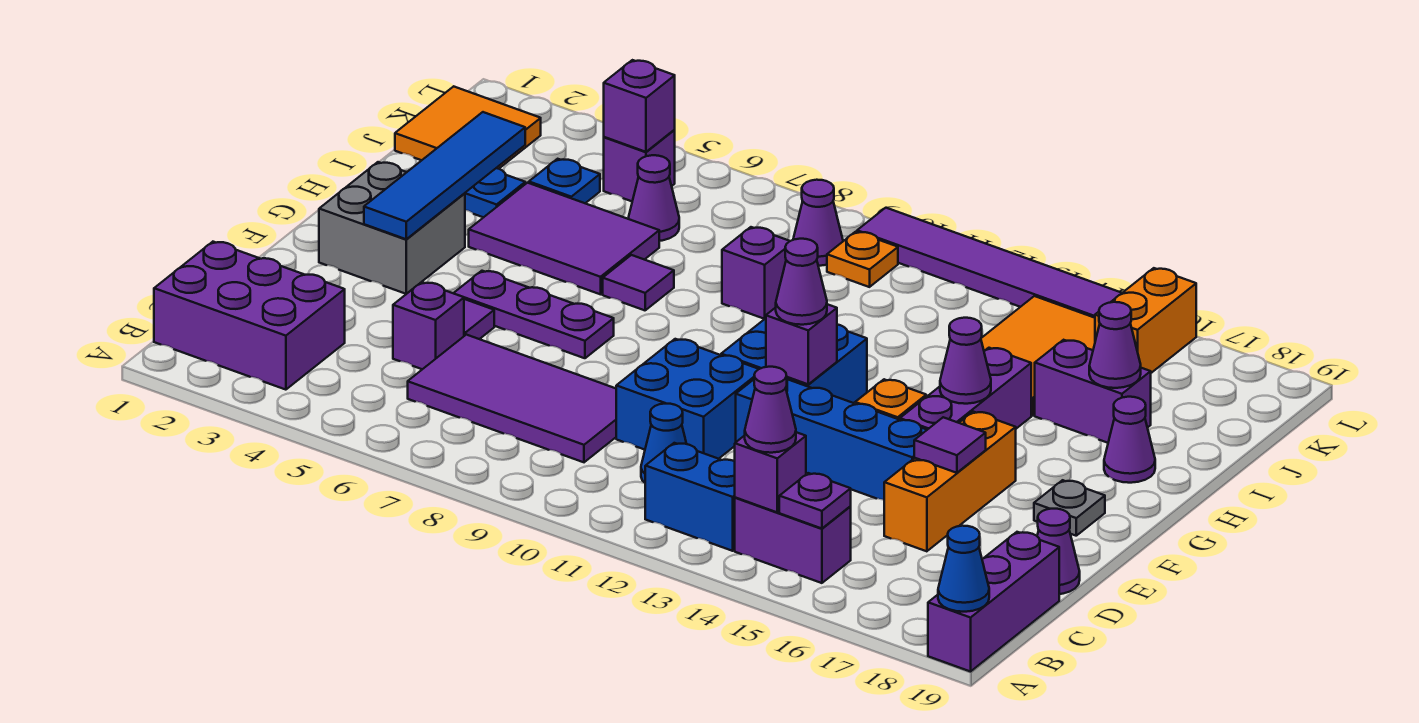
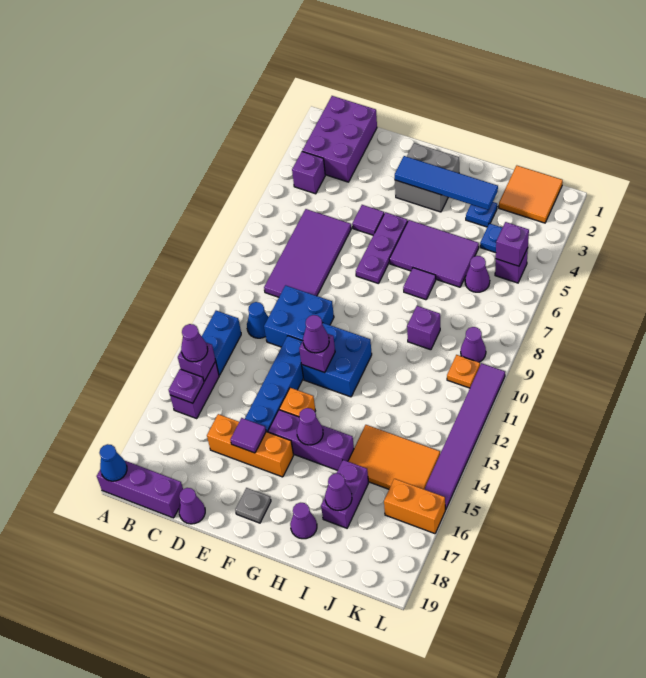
purple 1x1 brick [393,282,464,369] -> purple 1x1 brick moved to [292,152,325,194]
purple 2x3 tile [469,183,659,294] -> purple 2x3 tile turned to [389,220,479,287]

